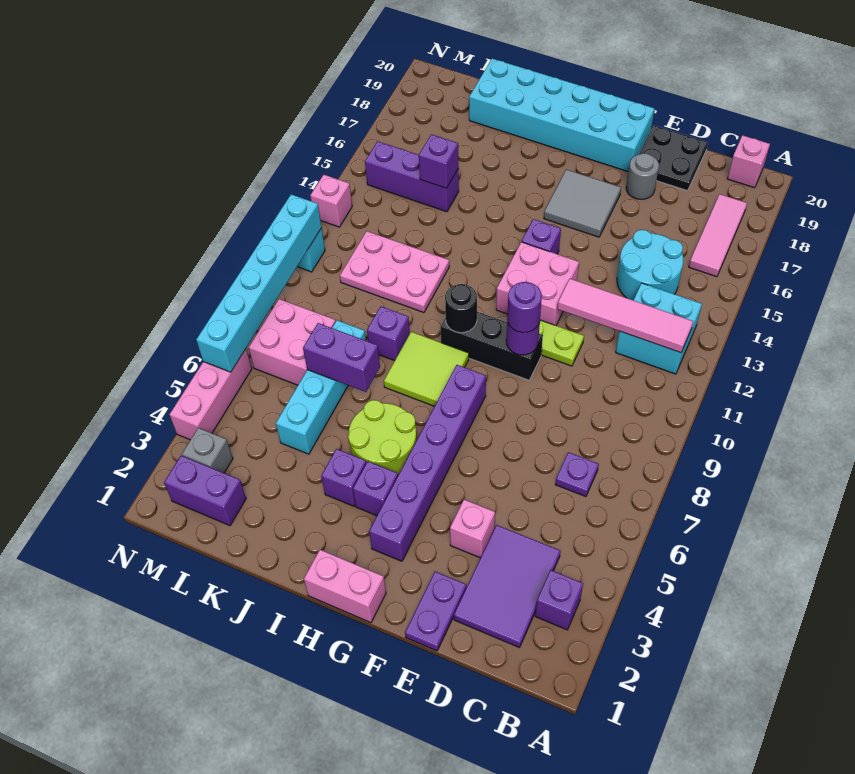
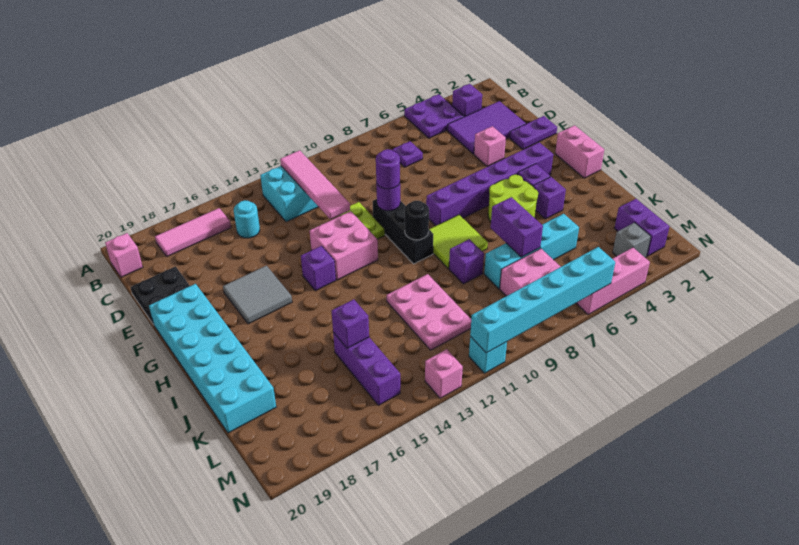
none -> purple 2x2 plate [404,94,464,138]
cyan 2x2 round brick [617,230,683,300] -> cyan 1x1 round brick [234,200,260,238]
grey 1x1 round brick [626,153,659,199] -> none

